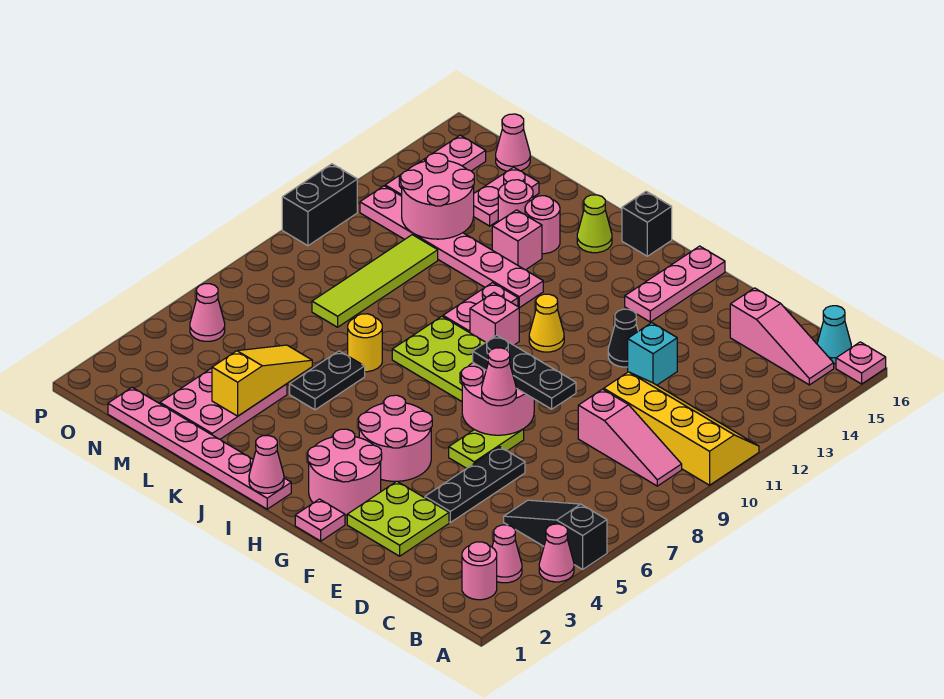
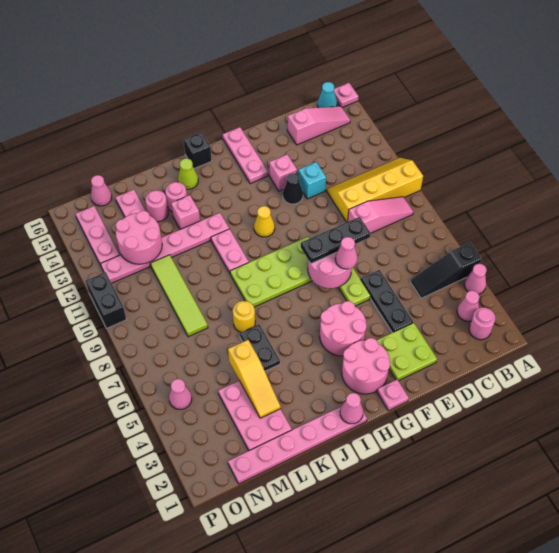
pink 1x1 brick [470,293,519,345] -> pink 1x1 brick moved to [269,154,297,191]
yellow 1x3 slope [212,345,312,416] -> yellow 1x3 slope turned to [228,340,281,418]

